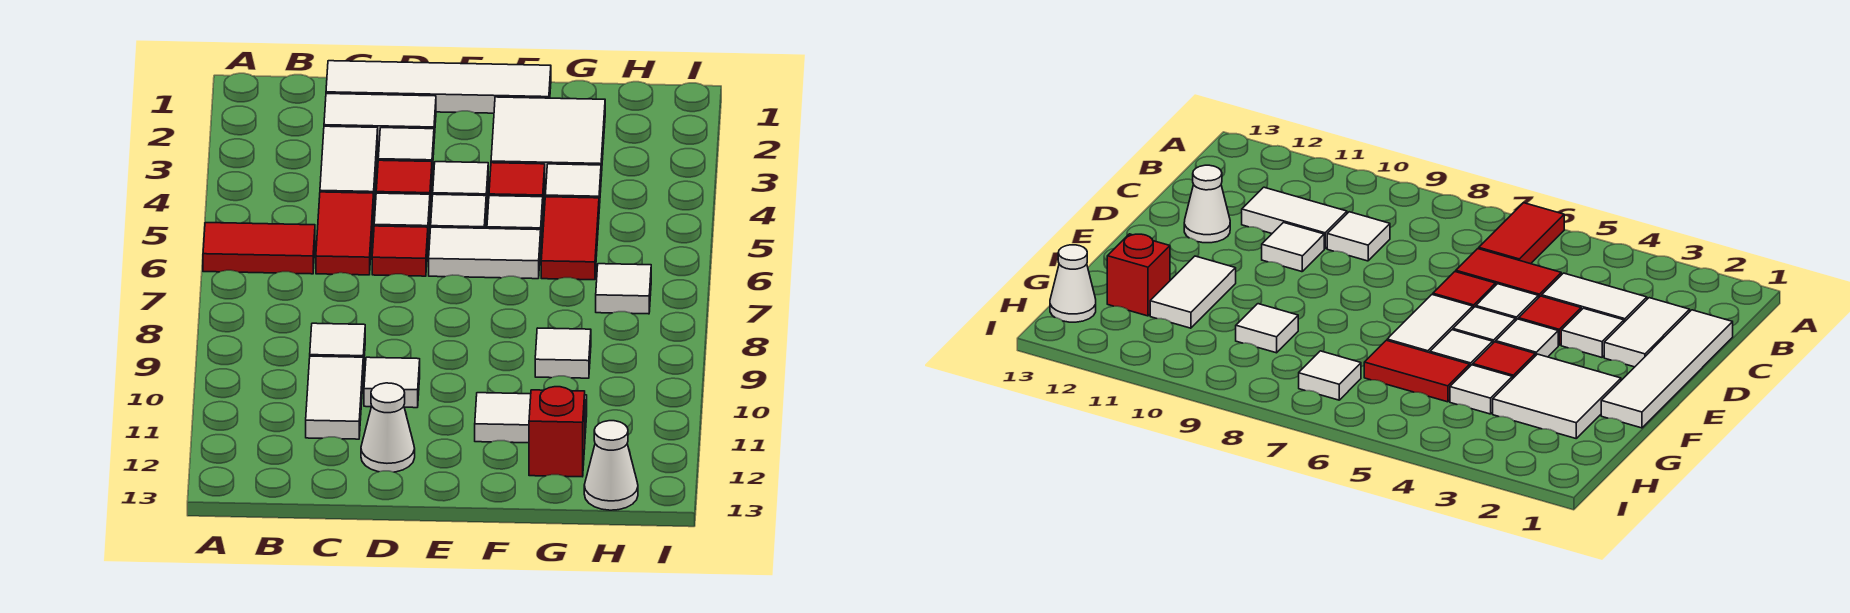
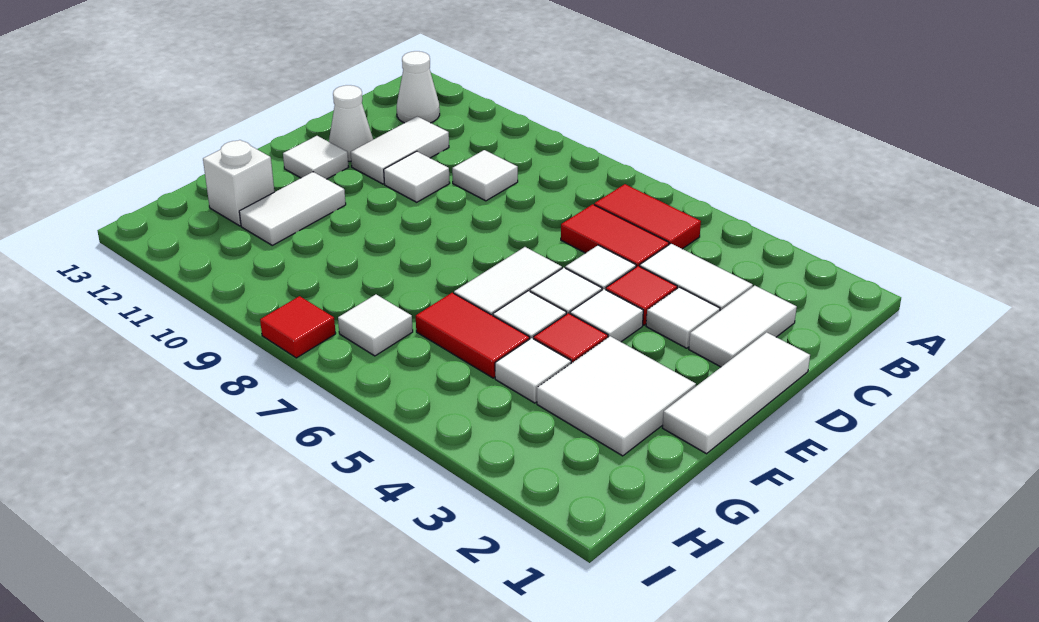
red 1x2 tile [203,223,315,274] -> red 1x2 tile turned to [594,184,701,249]
white 1x4 tile [326,61,551,113] -> white 1x3 tile [663,332,810,454]
white 1x2 tile [306,356,363,439] -> white 1x2 tile turned to [351,116,449,184]
red 1x1 tile [372,226,428,276] -> red 1x1 tile moved to [260,296,336,358]
white 1x1 tile [535,328,591,378] -> white 1x1 tile moved to [283,136,348,179]
red 1x1 brick [529,387,585,477] -> white 1x1 brick [203,140,274,226]
white 1x1 cone [584,421,638,510] -> white 1x1 cone moved to [397,51,440,123]

